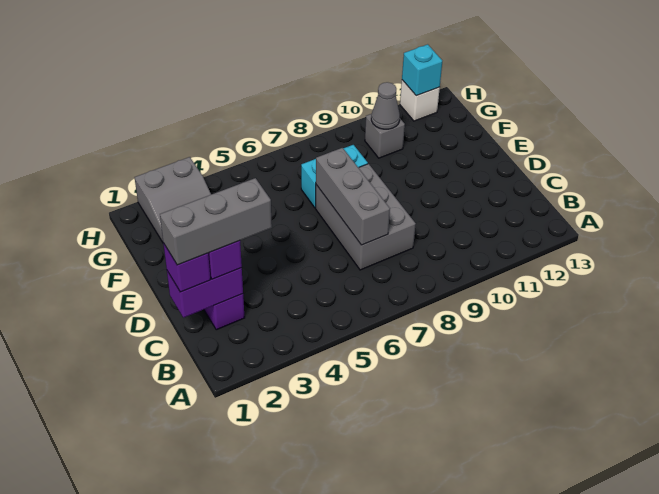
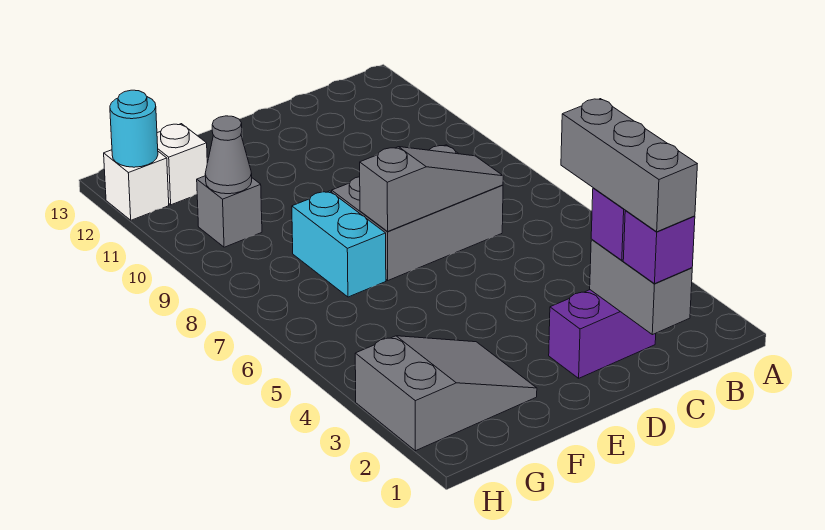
purple 1x2 brick [167,268,243,318] -> grey 1x2 brick [590,240,692,335]
grey 1x3 brick [316,148,390,245] -> grey 1x3 slope [360,147,503,231]
none -> white 1x1 brick [157,124,207,205]
cyan 1x1 brick [402,44,442,96] -> cyan 1x1 round brick [110,90,158,167]

